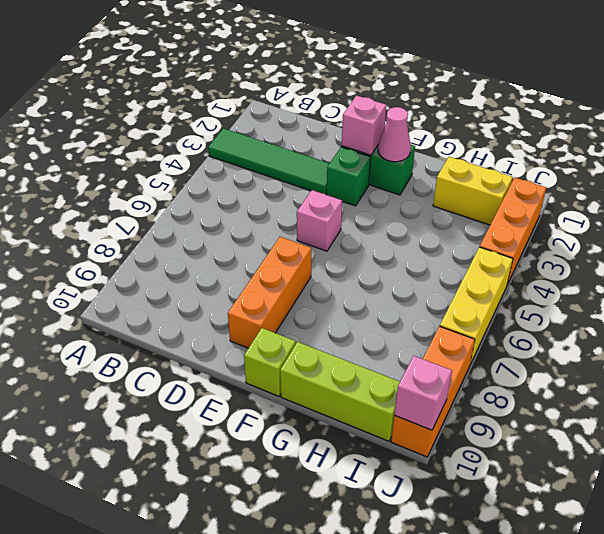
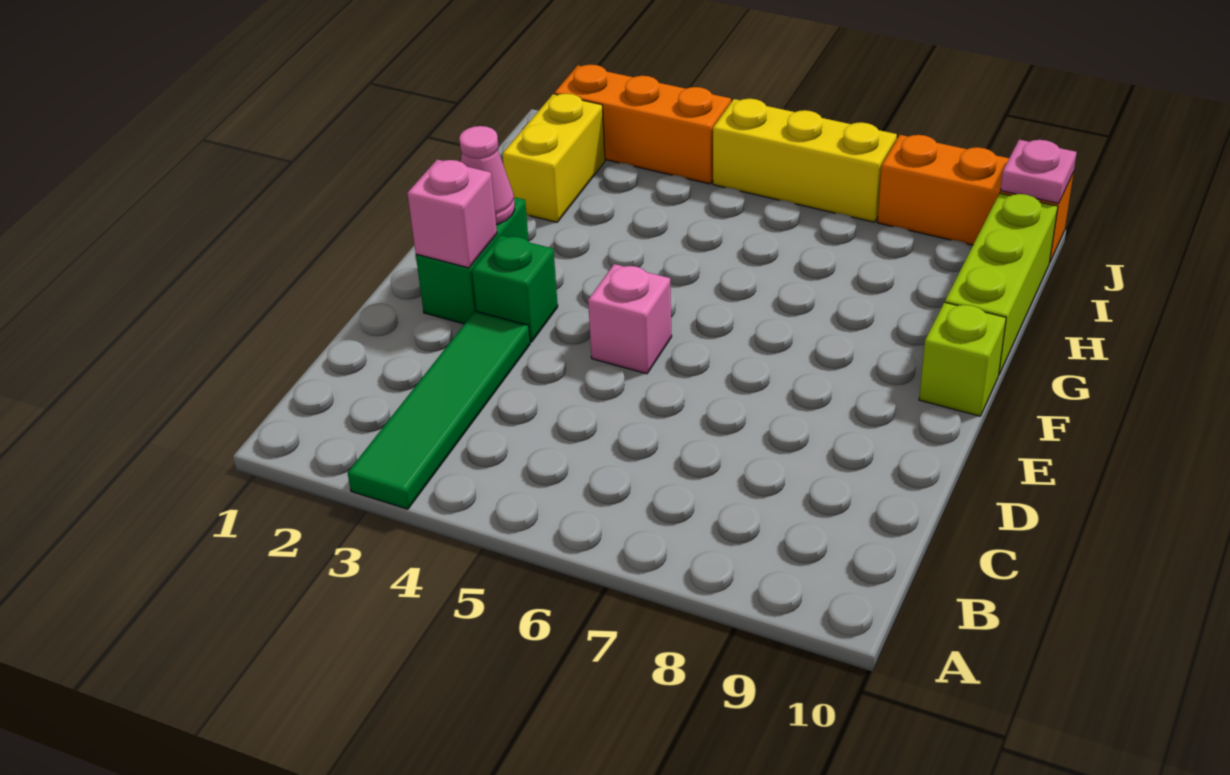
orange 1x3 brick [228,237,311,348] -> none
pink 1x1 brick [394,356,452,430] -> pink 1x1 plate [1000,140,1077,204]

